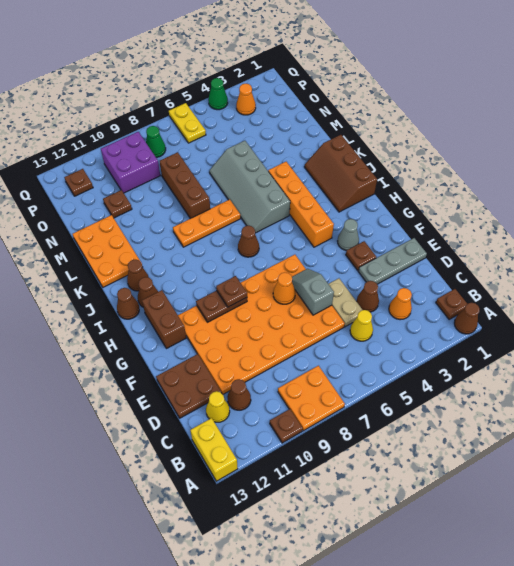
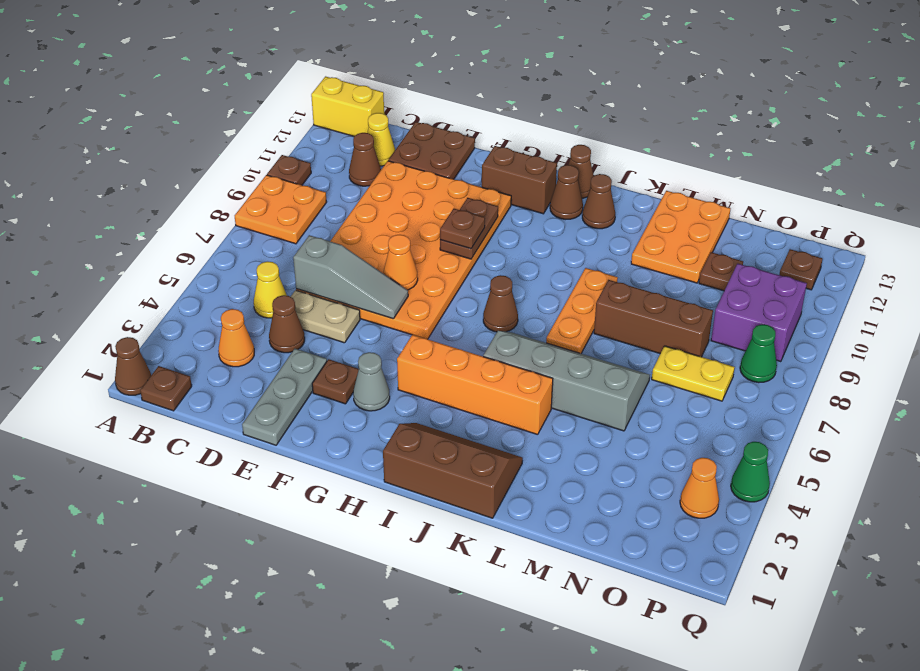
grey 1x2 slope [292,269,334,315] -> grey 1x3 slope [293,235,408,319]
orange 2x3 plate [73,215,141,287] -> orange 2x3 plate turned to [631,191,731,283]
yellow 1x2 plate [169,103,206,143] -> yellow 1x2 plate moved to [652,346,735,401]

